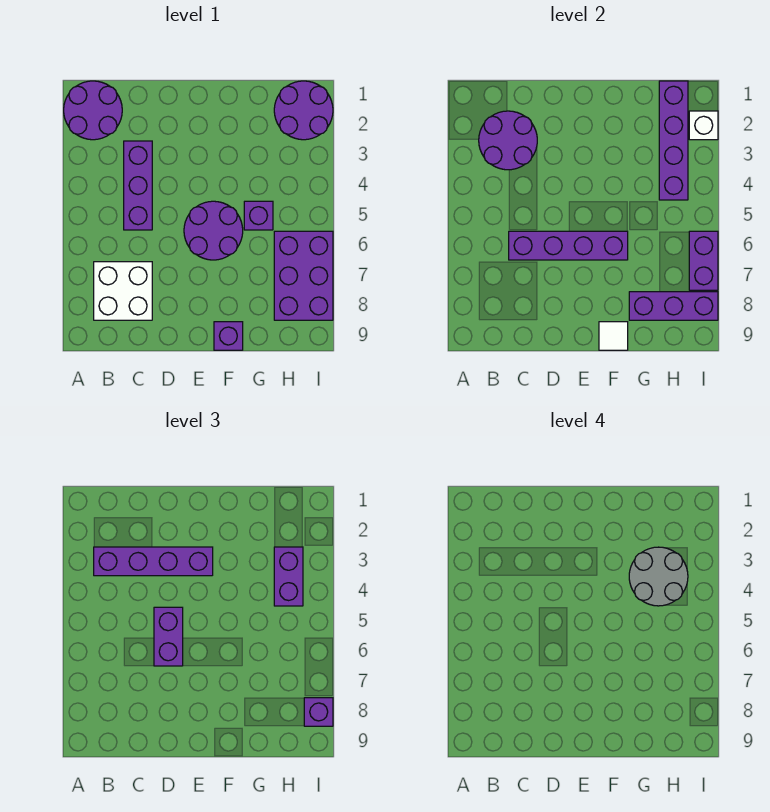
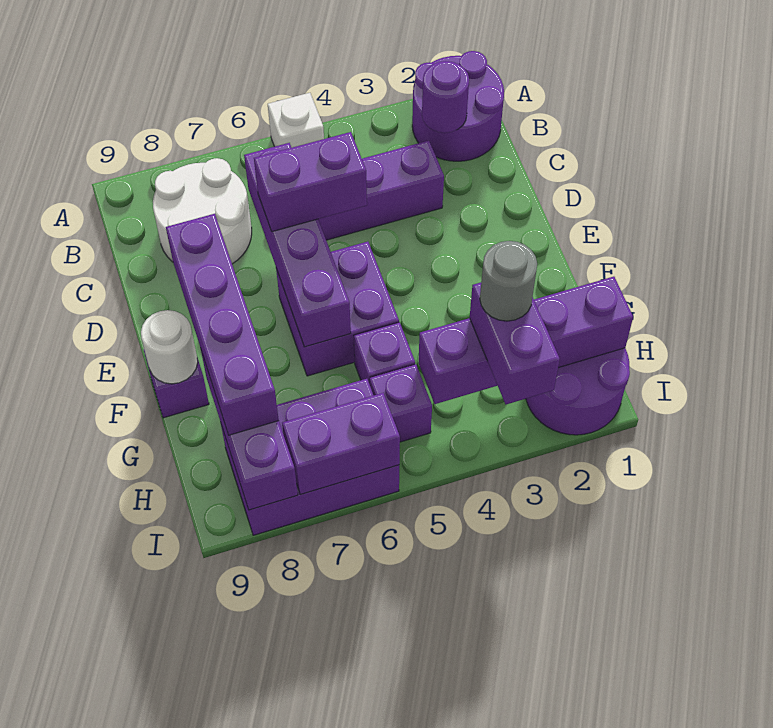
purple 2x2 round brick [479,111,537,170] -> purple 1x1 round brick [422,61,469,133]
purple 1x4 brick [94,547,213,576] -> purple 1x4 brick moved to [166,214,279,435]
white 2x2 brick [94,262,152,320] -> white 2x2 round brick [153,158,252,264]
purple 2x2 round brick [184,201,243,260] -> purple 2x2 brick [276,242,399,376]
white 1x1 tile [599,322,628,350] -> white 1x1 round brick [141,310,198,384]
grey 2x2 round brick [629,547,688,606] -> grey 1x1 round brick [480,241,537,321]
purple 1x2 brick [274,547,303,606] -> purple 1x2 brick turned to [470,283,560,404]
white 1x1 brick [689,111,718,140] -> white 1x1 brick moved to [268,93,324,148]
purple 1x1 brick [304,698,333,726] -> purple 1x1 brick moved to [370,364,432,442]

